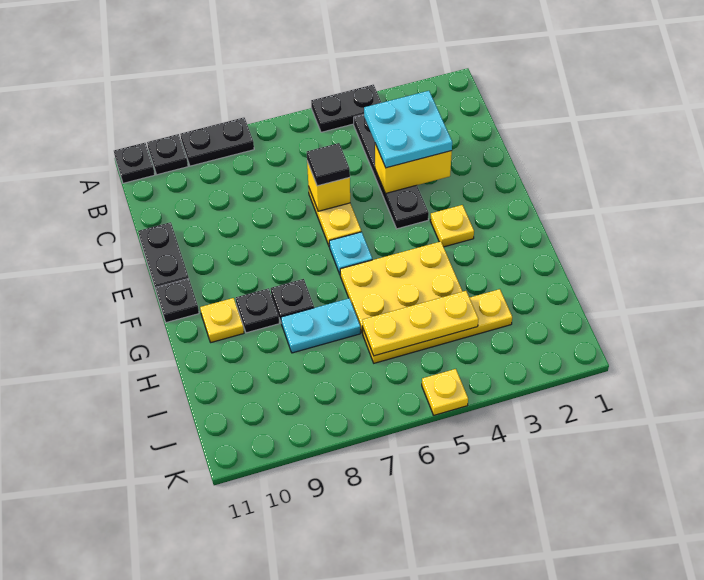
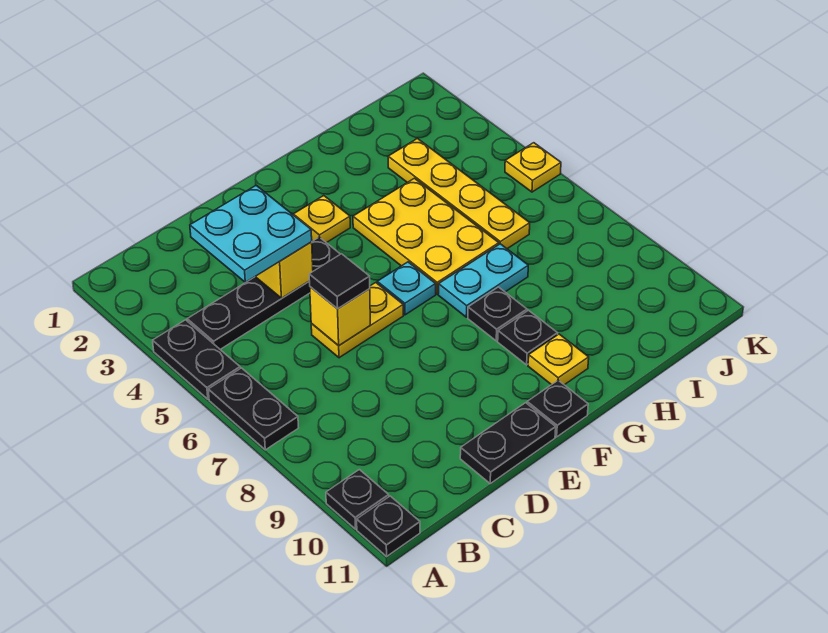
black 1x2 plate [180,118,254,166] -> black 1x2 plate moved to [208,368,298,450]
cyan 1x2 plate [281,298,360,353] -> cyan 1x2 plate turned to [438,244,528,317]
yellow 1x3 plate [363,291,478,356] -> none

